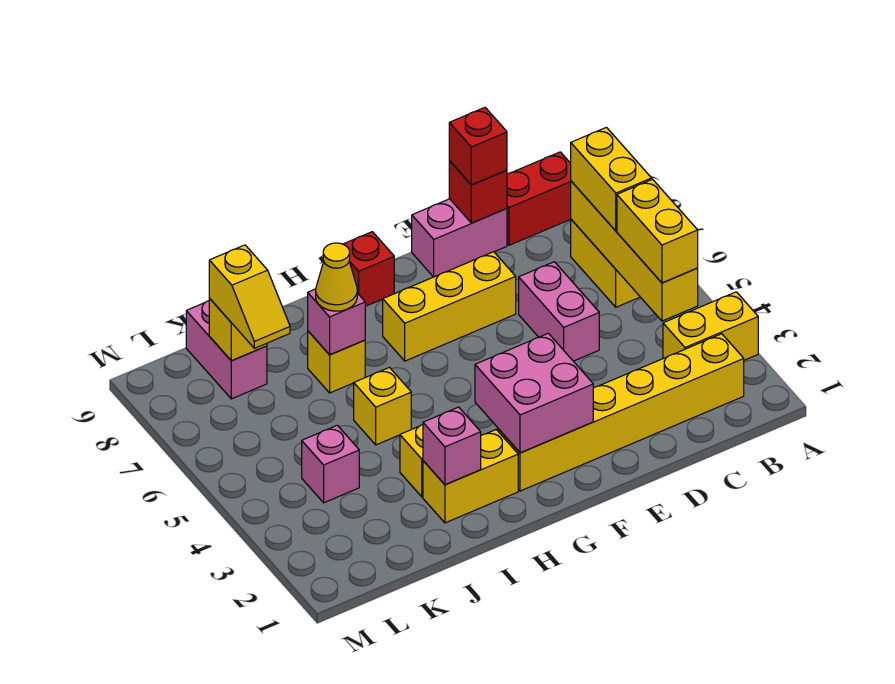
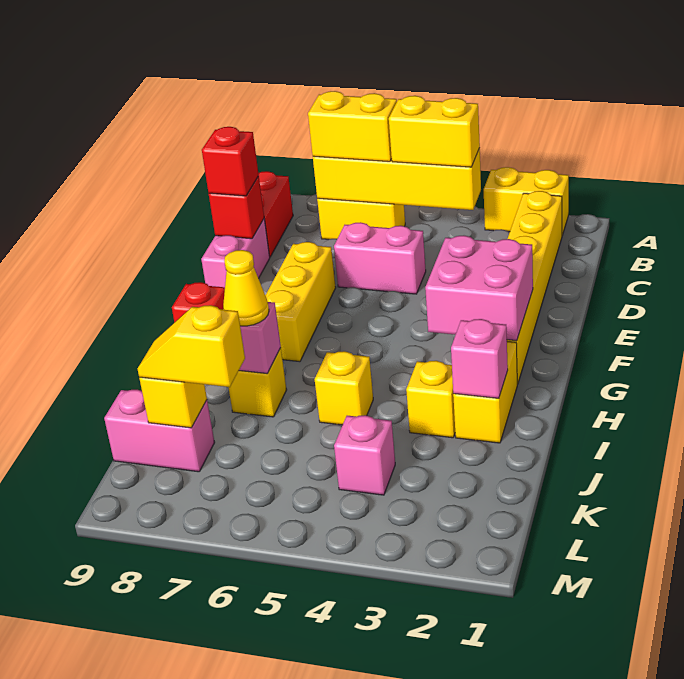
yellow 1x2 brick [663,292,758,360] -> yellow 1x2 brick turned to [484,167,569,235]
yellow 1x2 slope [209,245,290,348] -> yellow 1x2 slope turned to [138,305,245,387]

